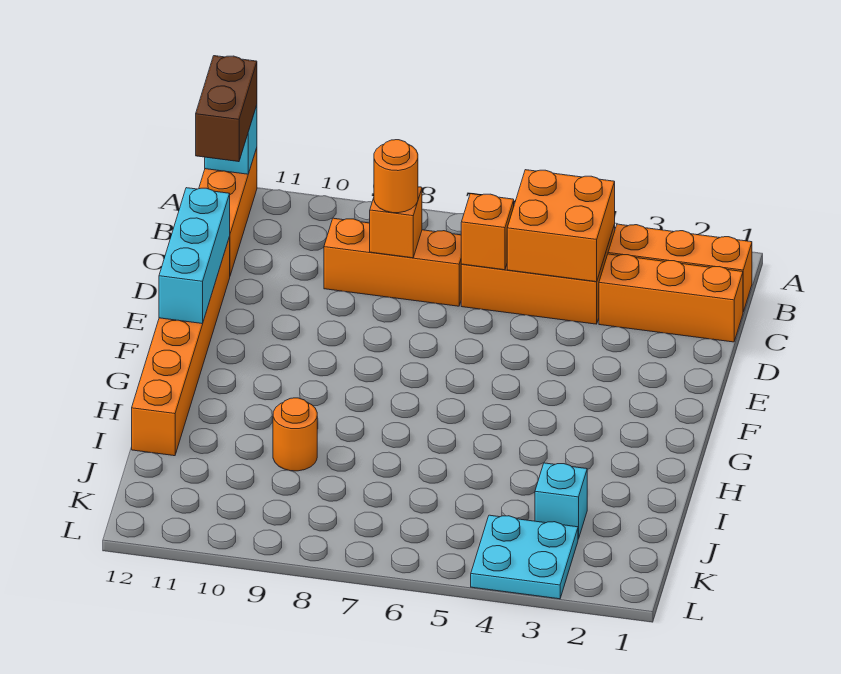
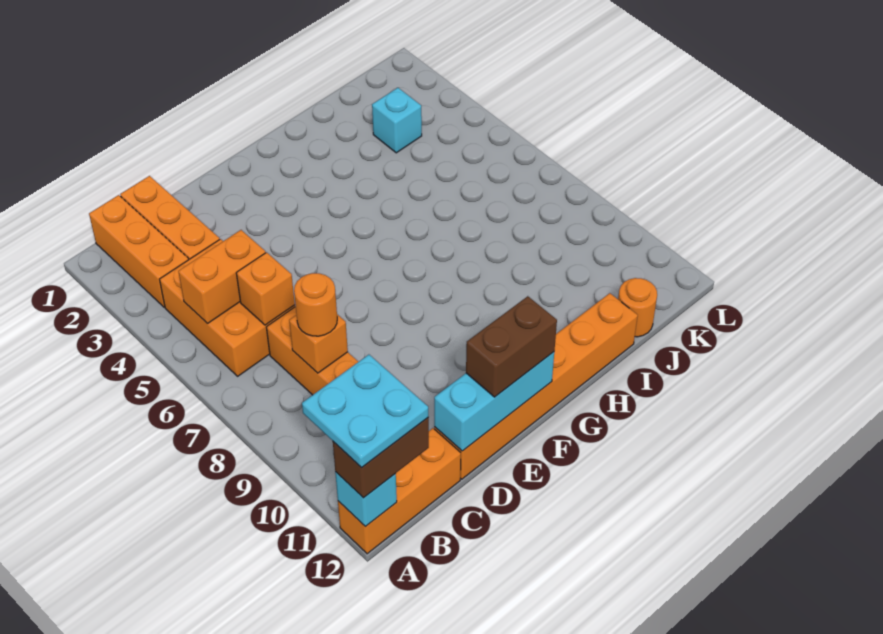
orange 2x2 brick [507,170,615,282] -> orange 1x2 brick [178,230,266,323]
none -> brown 1x2 brick [466,296,557,397]
orange 1x1 round brick [273,398,317,471] -> orange 1x1 round brick moved to [618,278,657,337]
cyan 2x2 plate [471,515,578,599] -> cyan 2x2 plate moved to [302,355,429,468]

